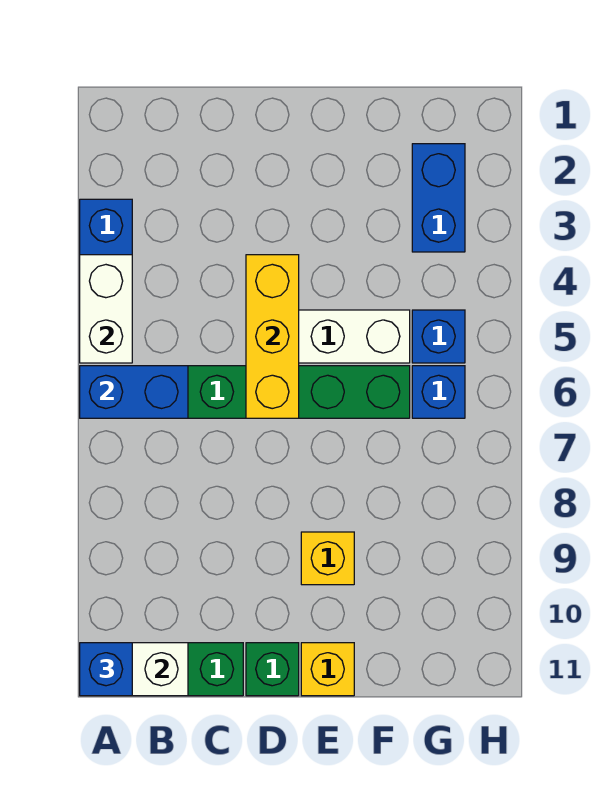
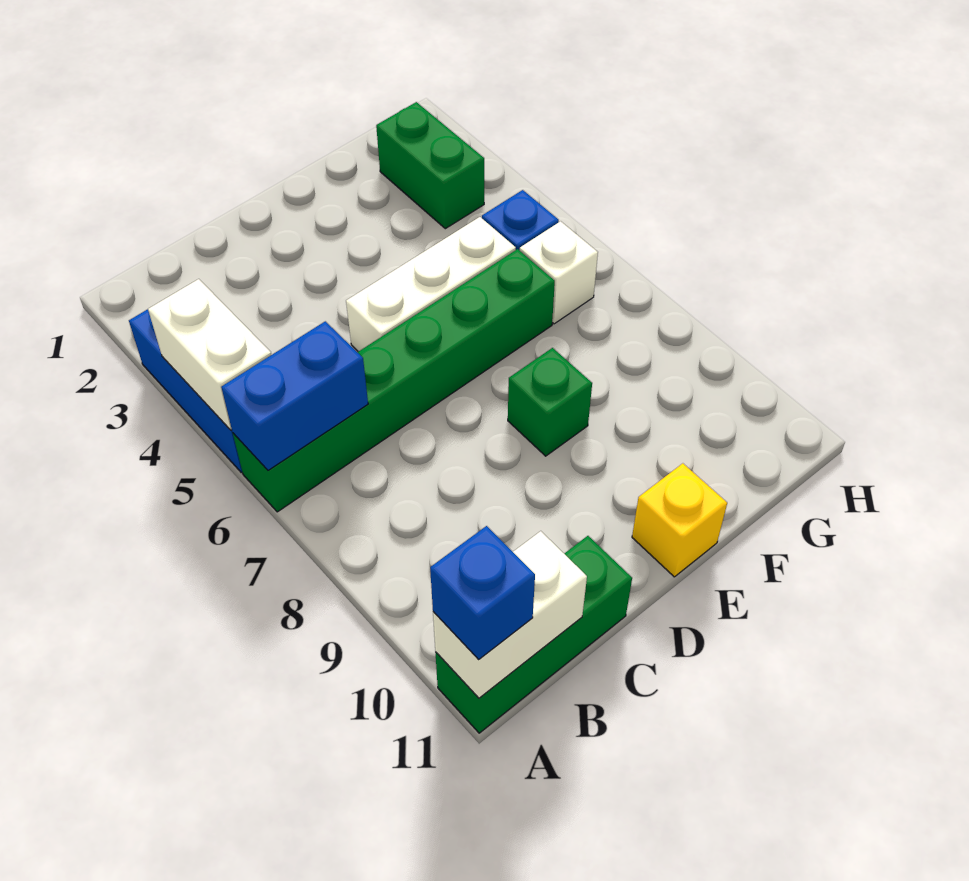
yellow 1x3 brick [246,255,299,418] -> none
green 1x1 brick [246,643,299,696] -> green 1x1 brick moved to [508,348,592,456]
yellow 1x1 brick [301,532,354,585] -> none
blue 1x2 brick [412,144,465,252] -> green 1x2 brick [376,102,484,229]
blue 1x1 brick [412,366,465,418] -> white 1x1 brick [520,221,598,324]

